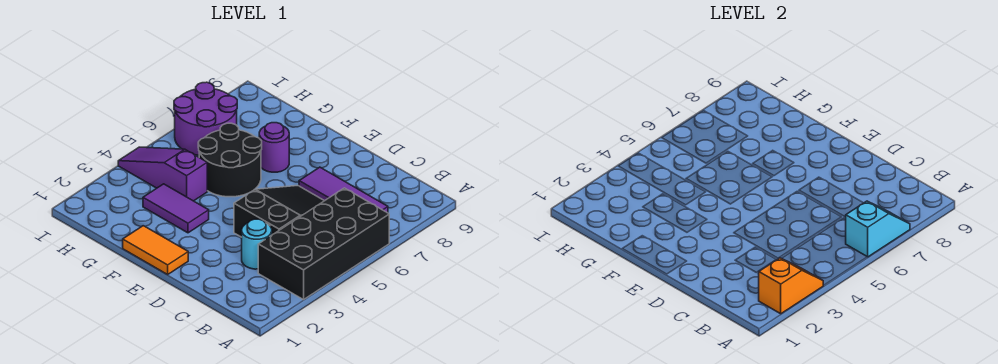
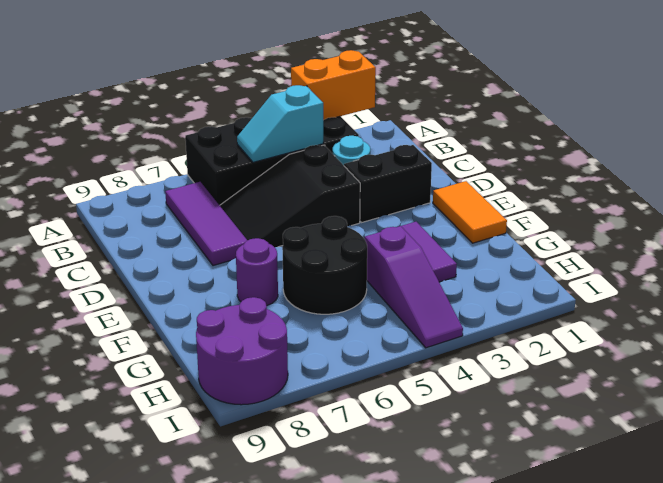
orange 1x2 slope [759,258,823,314] -> orange 1x2 brick [291,50,376,120]
cyan 1x2 slope [846,201,910,257] -> cyan 1x2 slope moved to [237,85,323,162]
none -> black 1x2 brick [344,145,432,222]
purple 2x2 round brick [174,82,237,155] -> purple 2x2 round brick moved to [196,297,288,405]

